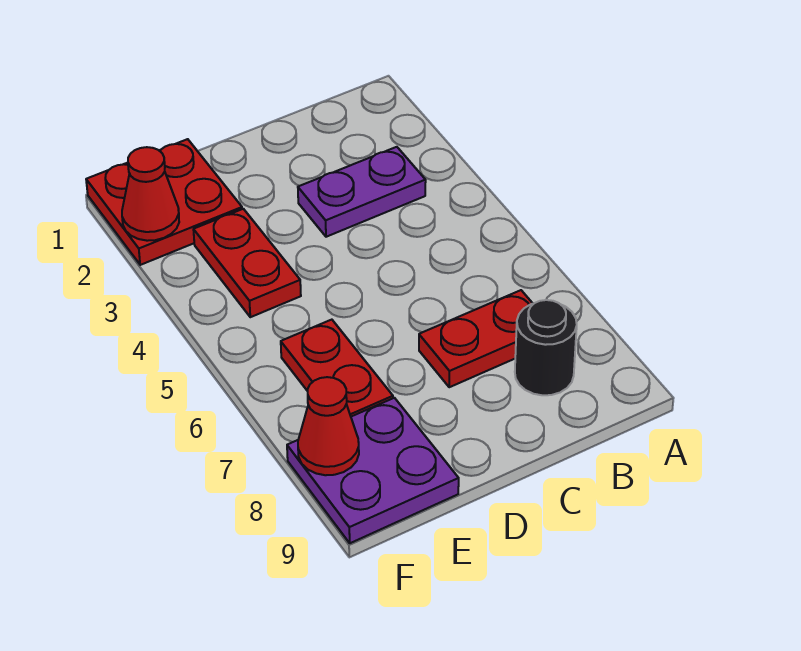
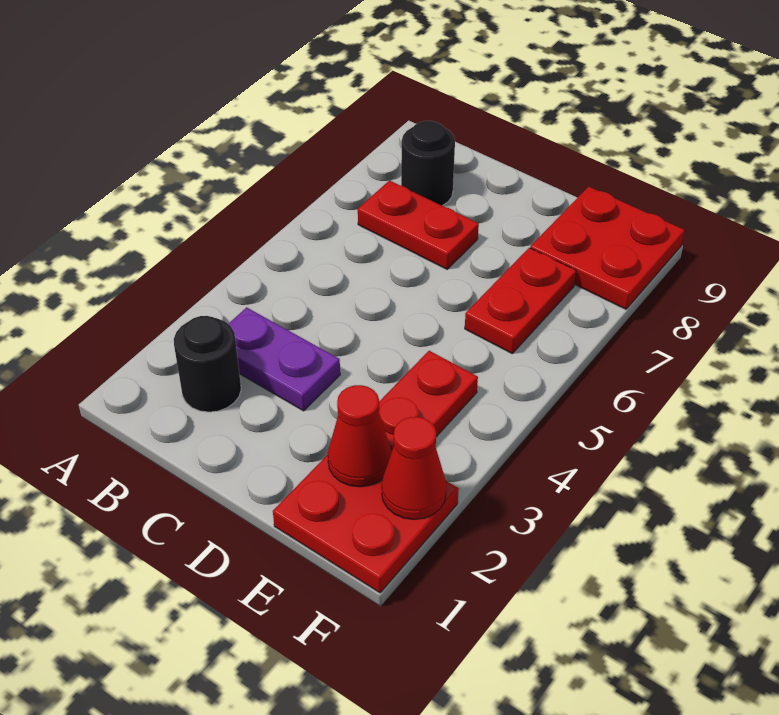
none -> black 1x1 round brick [174,316,241,412]
purple 2x2 plate [287,398,459,543] -> red 2x2 plate [530,187,685,309]
red 1x1 cone [298,377,359,475] -> red 1x1 cone moved to [328,385,391,487]

